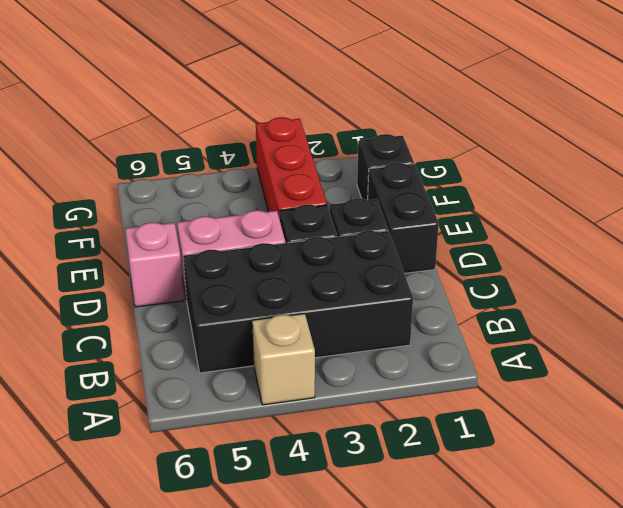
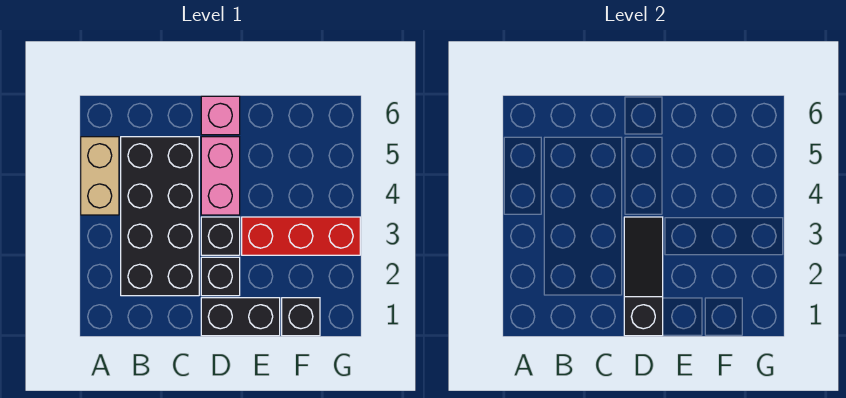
tan 1x1 brick [252,314,315,405] -> tan 1x2 brick [81,137,119,215]
none -> black 1x3 slope [624,217,663,336]

